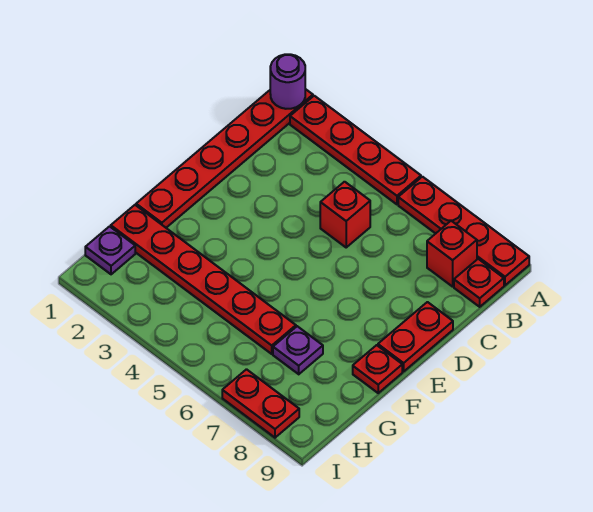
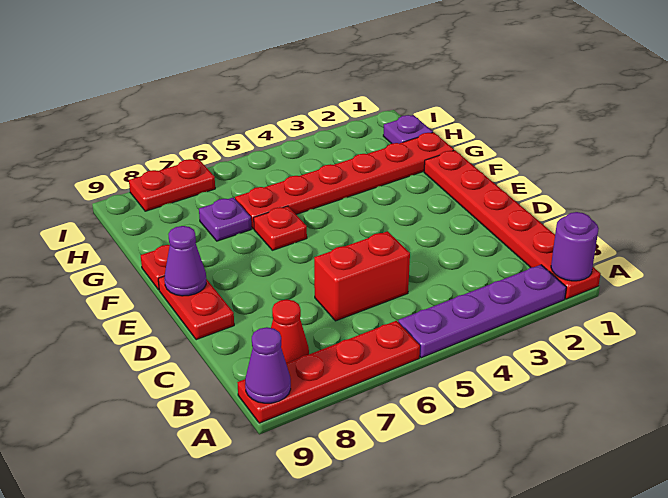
red 1x4 plate [290,96,421,204] -> purple 1x4 plate [398,265,566,358]
none -> purple 1x1 cone [245,327,291,403]
red 1x1 brick [427,221,477,287] -> red 1x1 cone [271,300,309,363]
red 1x1 plate [454,259,504,307] -> red 1x1 plate moved to [254,206,307,250]
red 1x1 brick [320,182,370,247] -> red 1x2 brick [314,231,410,321]
none -> purple 1x1 cone [164,226,206,296]

